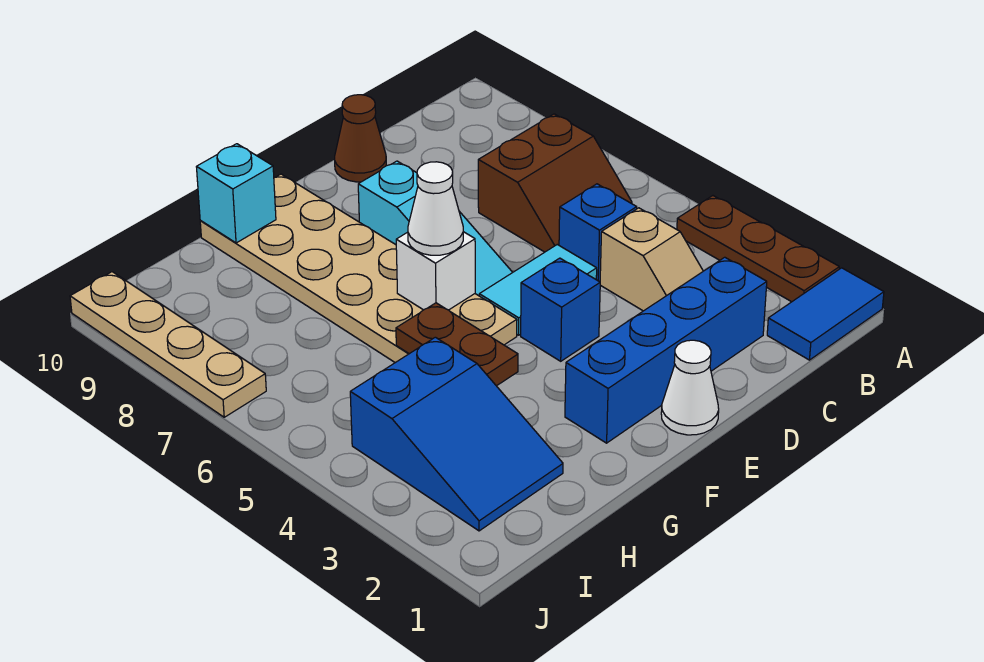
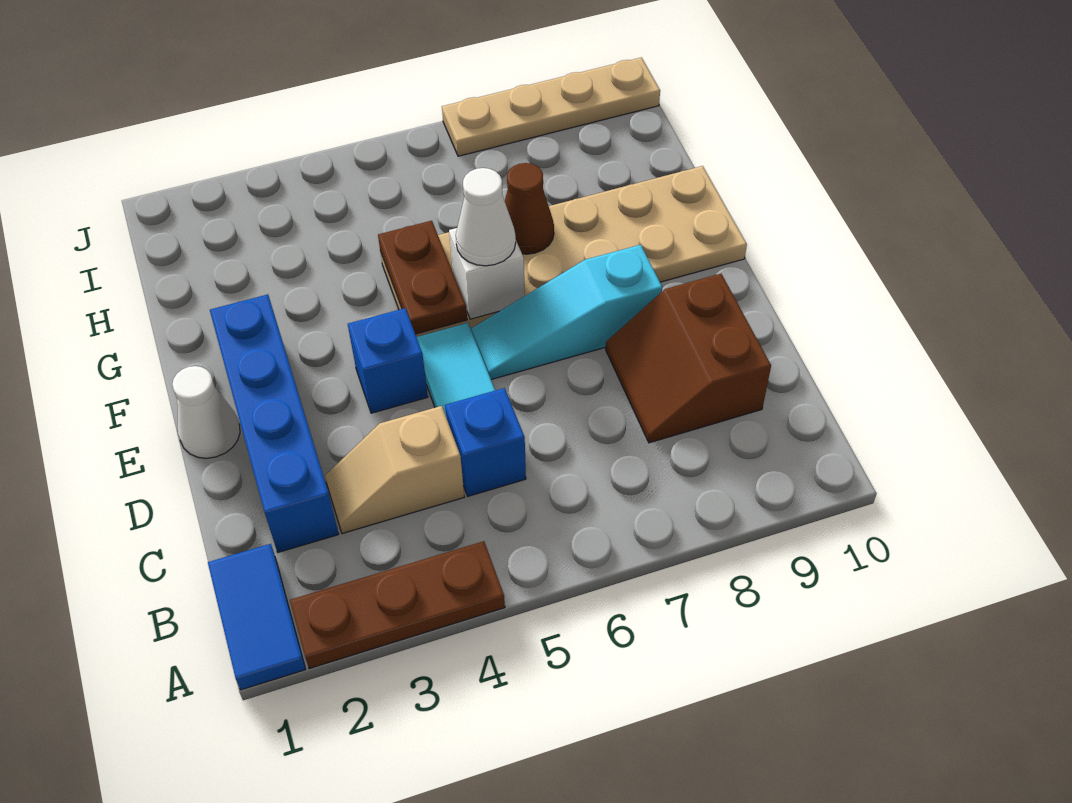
brown 2x2 slope [478,114,632,252] -> brown 2x2 slope moved to [606,274,771,443]
brown 1x1 cone [335,95,386,182] -> brown 1x1 cone moved to [505,163,554,254]
brown 1x2 plate [396,303,518,386] -> brown 1x2 plate turned to [378,221,467,334]
cyan 1x1 brick [197,144,276,243] -> none
blue 2x3 slope [350,337,563,531] -> none

